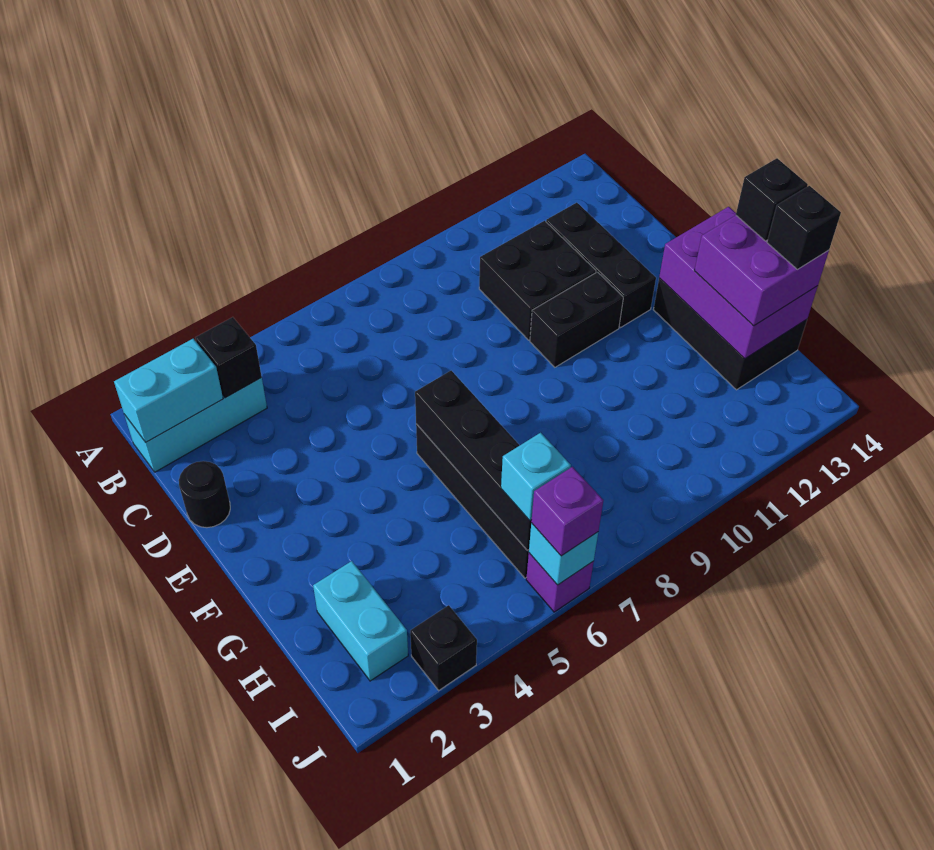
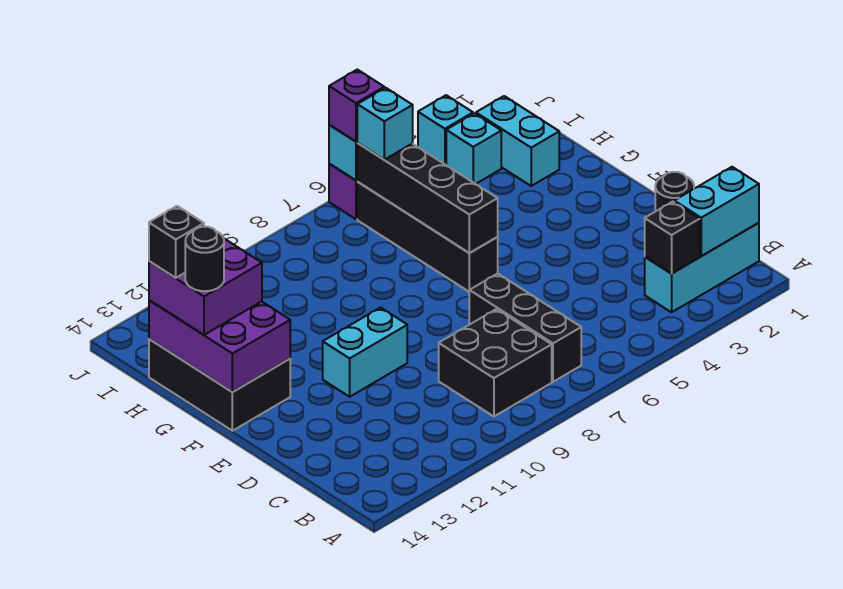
black 2x2 brick [479,221,596,340] -> black 2x2 brick moved to [439,309,552,416]
black 1x3 brick [546,203,656,328] -> black 1x3 brick moved to [469,274,581,382]
black 1x2 brick [530,272,623,367] -> cyan 1x2 brick [323,308,407,397]
black 1x1 brick [736,158,808,241] -> black 1x1 round brick [185,227,224,291]
none -> cyan 1x1 brick [446,113,501,184]
black 1x1 brick [410,605,477,690] -> cyan 1x1 brick [418,95,473,165]

